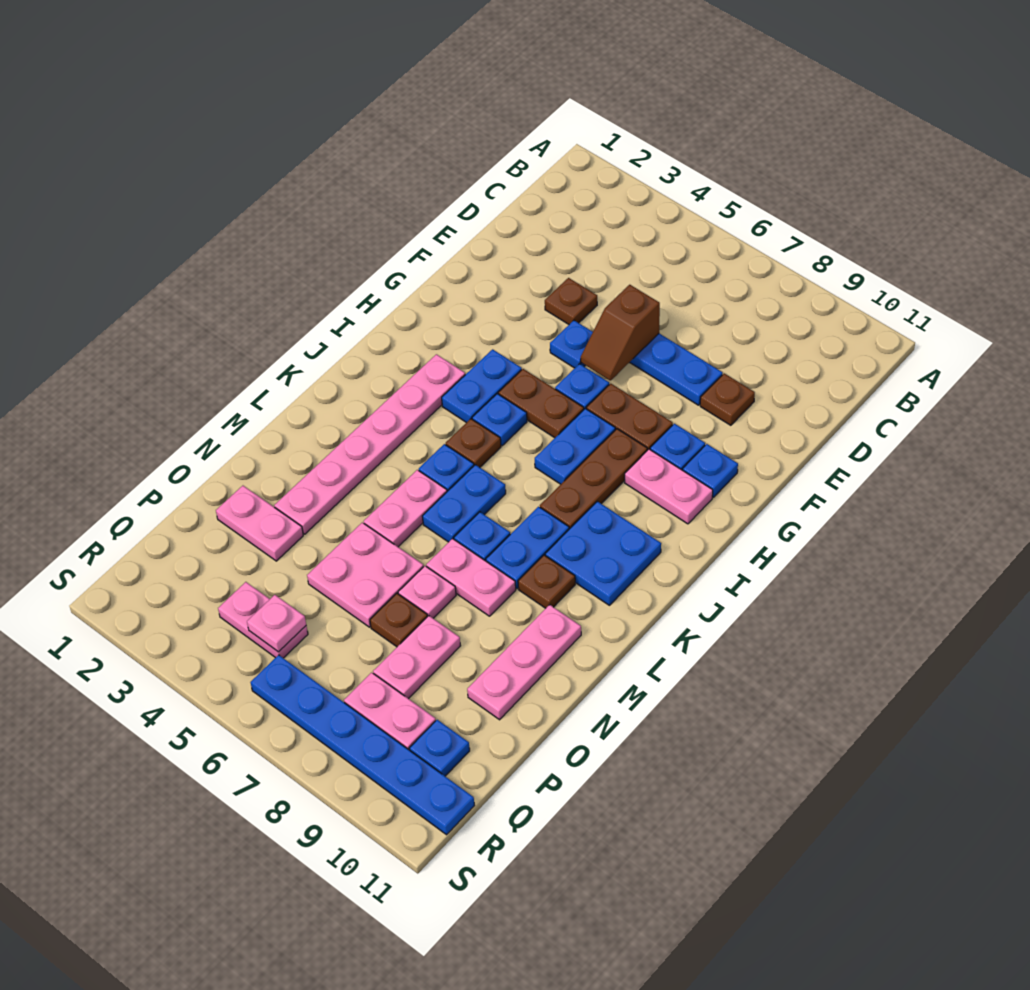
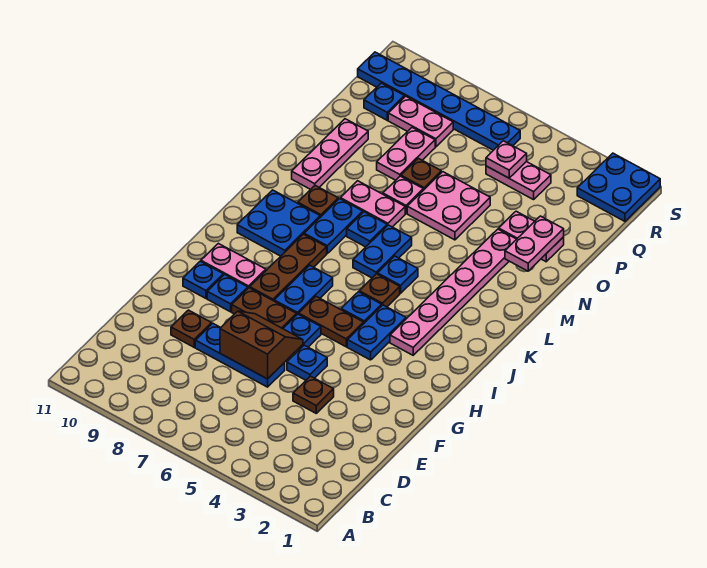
brown 1x2 slope [581,285,660,380] -> brown 2x2 slope [220,311,303,379]
pink 1x2 plate [364,470,447,547] -> pink 1x2 plate moved to [505,216,564,271]
none -> blue 2x2 plate [577,153,660,221]

